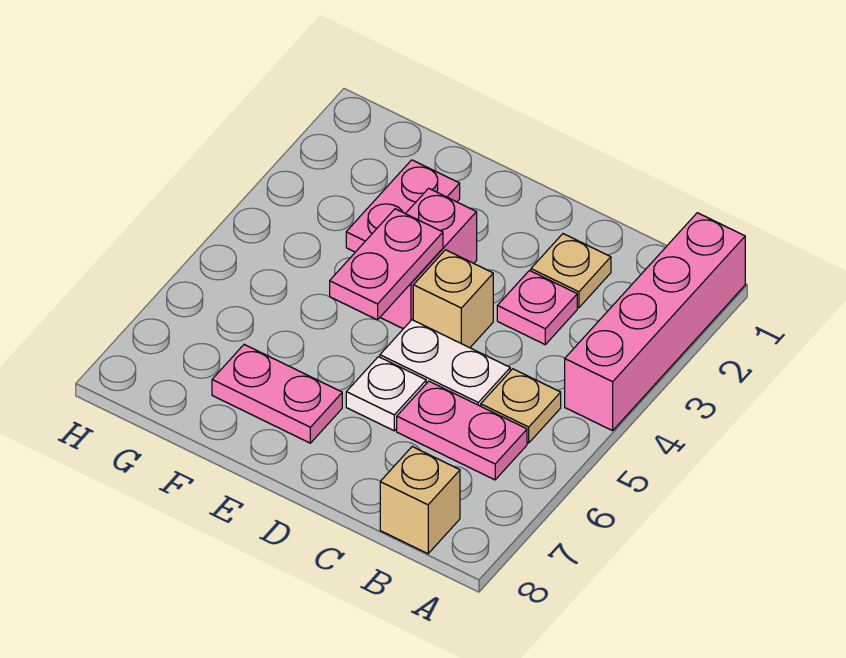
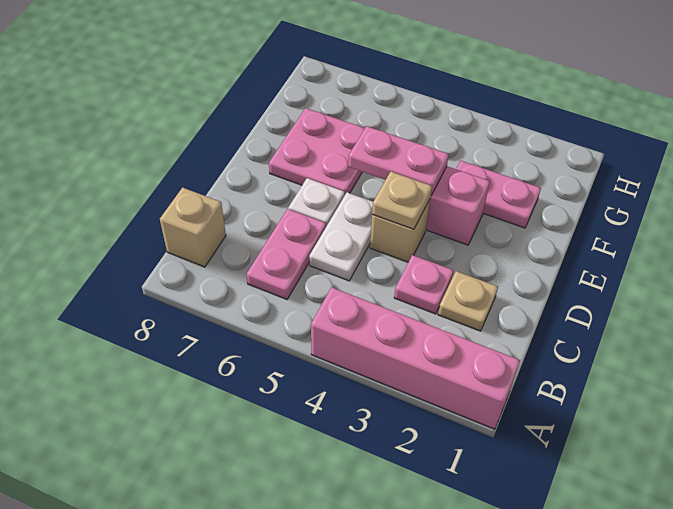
tan 1x1 plate [481,369,561,443] -> tan 1x1 plate moved to [372,172,432,229]
pink 1x2 plate [212,345,342,443] -> pink 2x2 plate [269,108,365,194]

